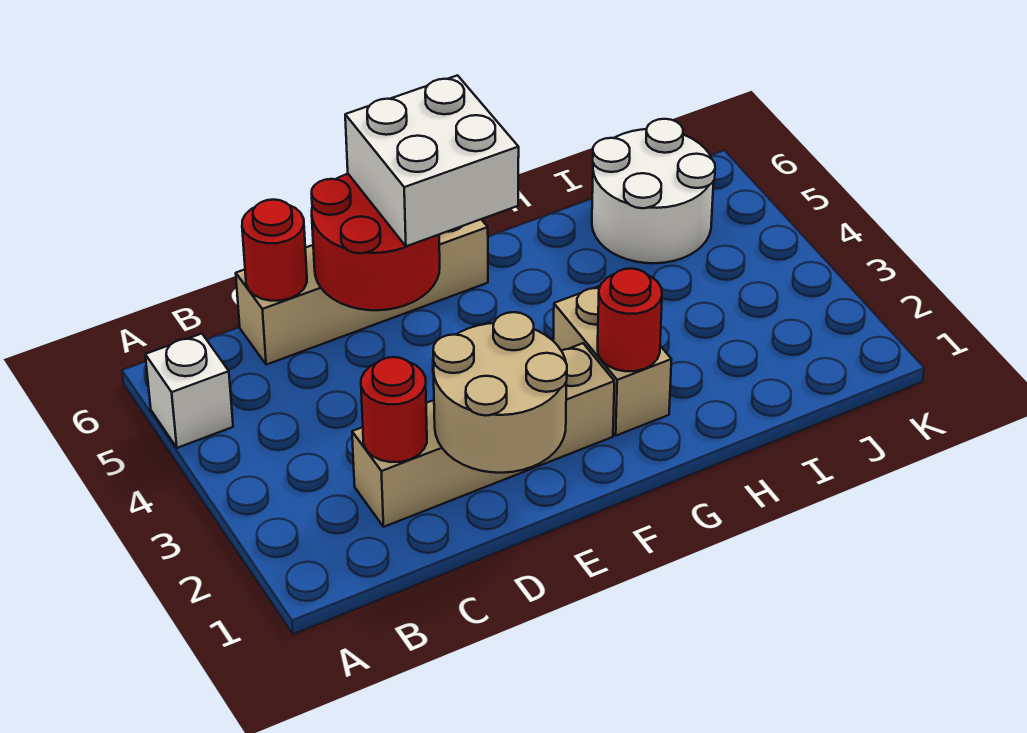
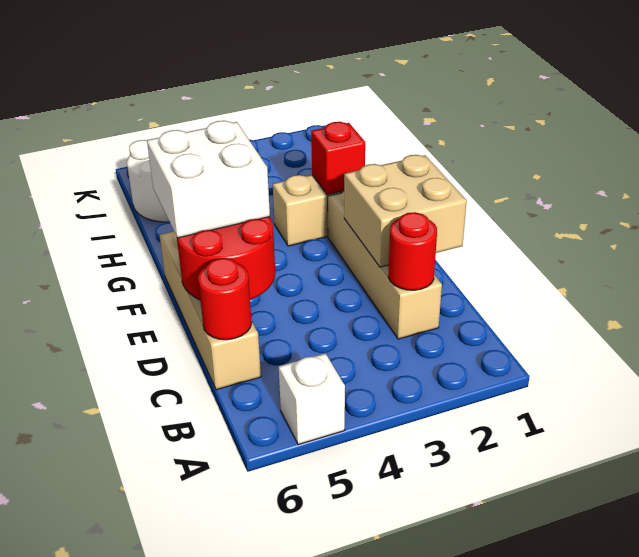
tan 2x2 round brick [433,312,567,473] -> tan 2x2 brick [344,155,467,267]
red 1x1 round brick [598,268,662,371] -> red 1x1 brick [311,122,365,195]

